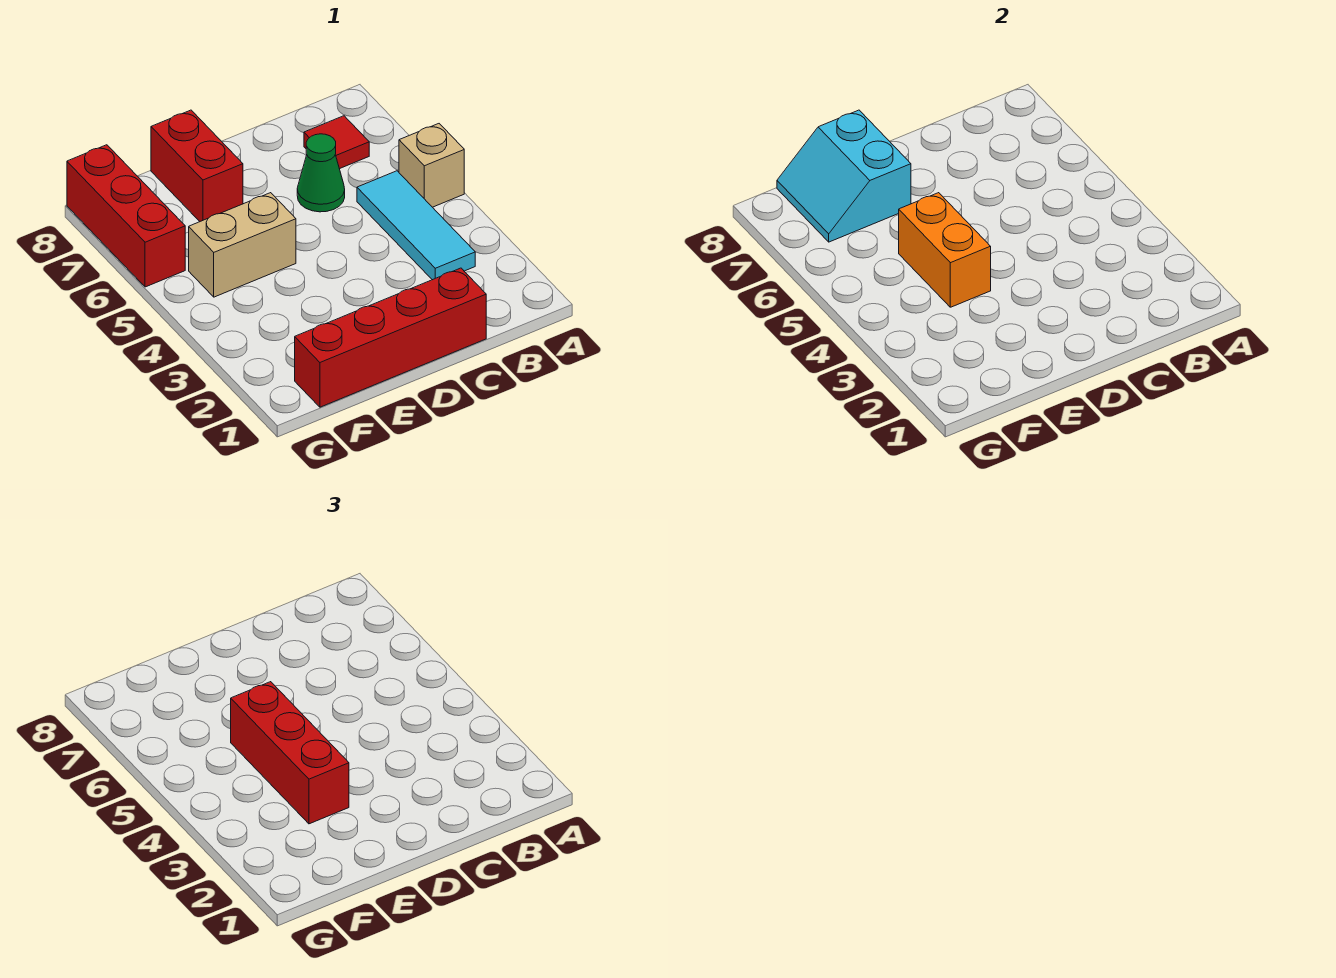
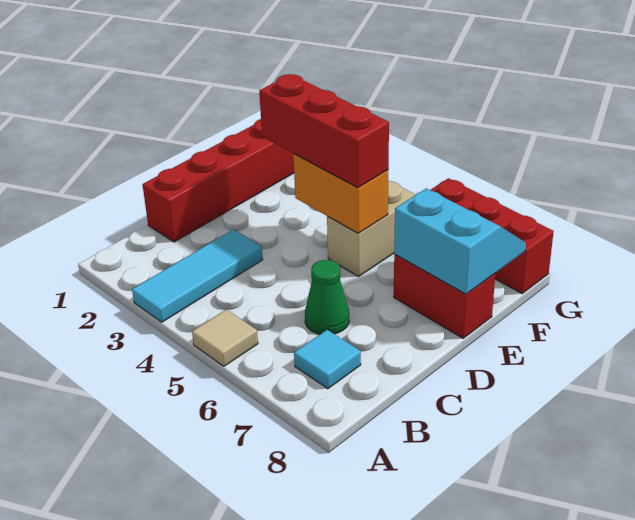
tan 1x1 brick [399,124,464,207] -> tan 1x1 tile [192,310,258,366]
cyan 1x3 tile [357,171,475,280] -> cyan 1x3 tile turned to [132,229,263,322]
red 1x1 tile [304,116,369,169] -> cyan 1x1 tile [294,330,361,389]

